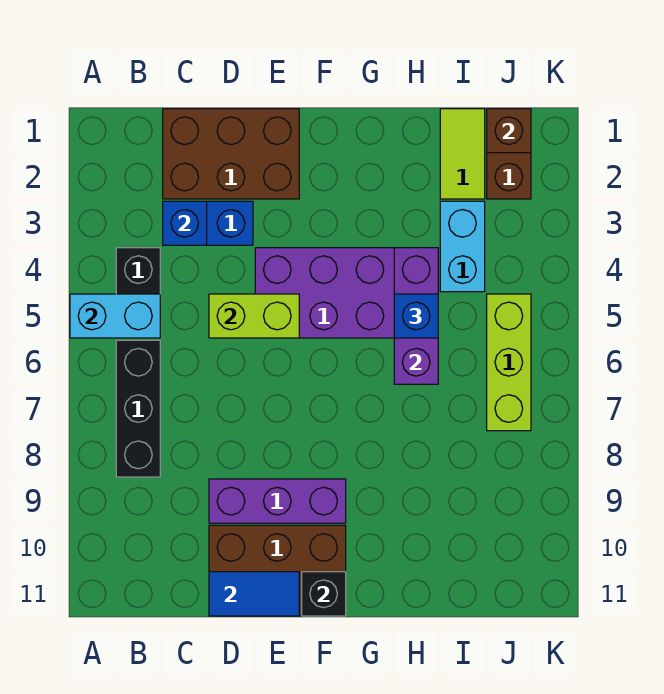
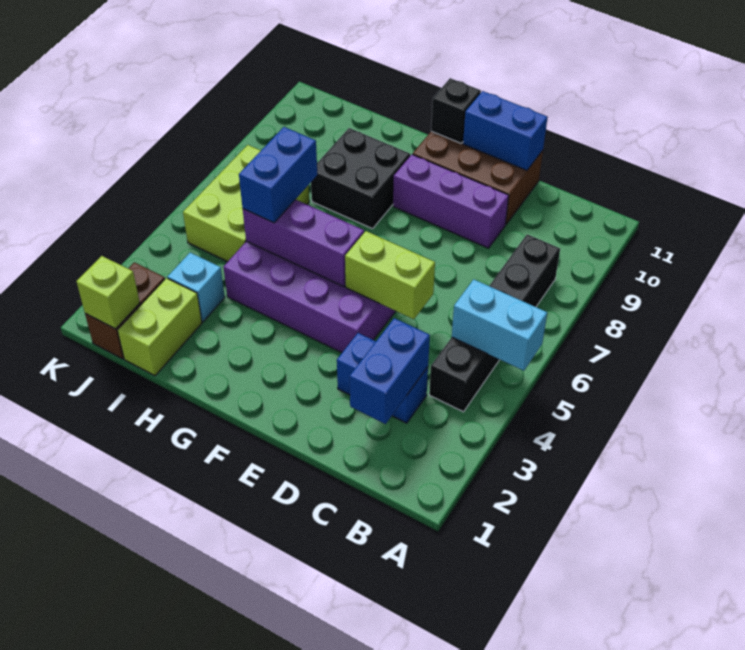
brown 2x3 brick [163,109,299,199] -> none
blue 1x1 brick [163,201,207,245] -> blue 1x2 brick [350,318,430,424]
blue 1x2 tile [209,572,299,616] -> blue 1x2 brick [463,91,548,170]
none -> black 2x2 brick [311,128,410,229]
purple 1x3 brick [394,248,438,384] -> purple 1x3 brick turned to [243,199,364,287]
blue 1x1 brick [394,294,438,338] -> blue 1x2 brick [239,127,317,223]
lime 1x2 tile [440,109,485,199] -> lime 1x2 brick [117,278,202,376]
cyan 1x2 brick [440,201,485,292] -> cyan 1x1 brick [167,253,225,322]
brown 1x1 brick [487,109,531,153] -> lime 1x1 brick [77,256,140,329]
lime 1x3 brick [487,294,531,431] -> lime 2x3 brick [183,145,309,262]

